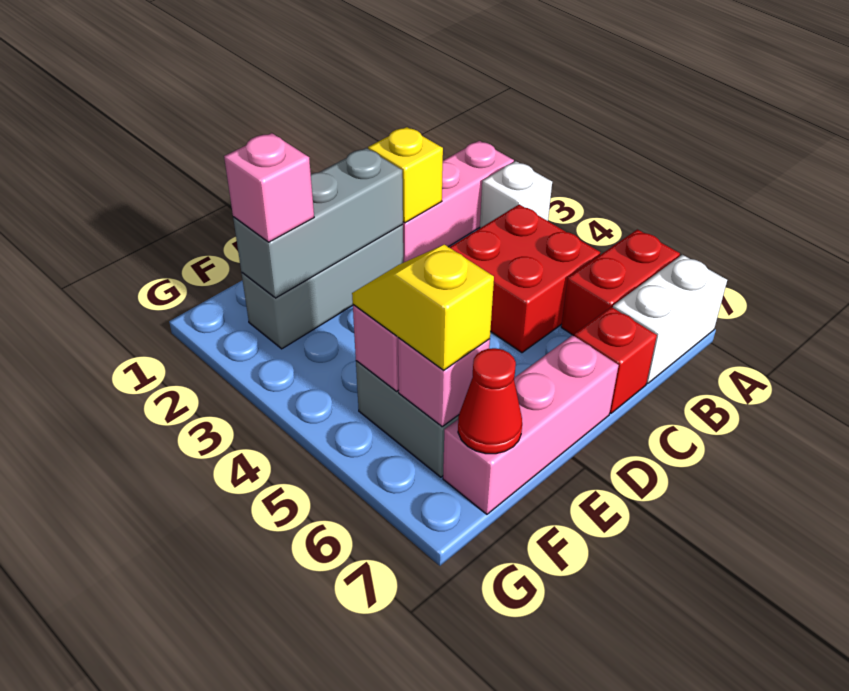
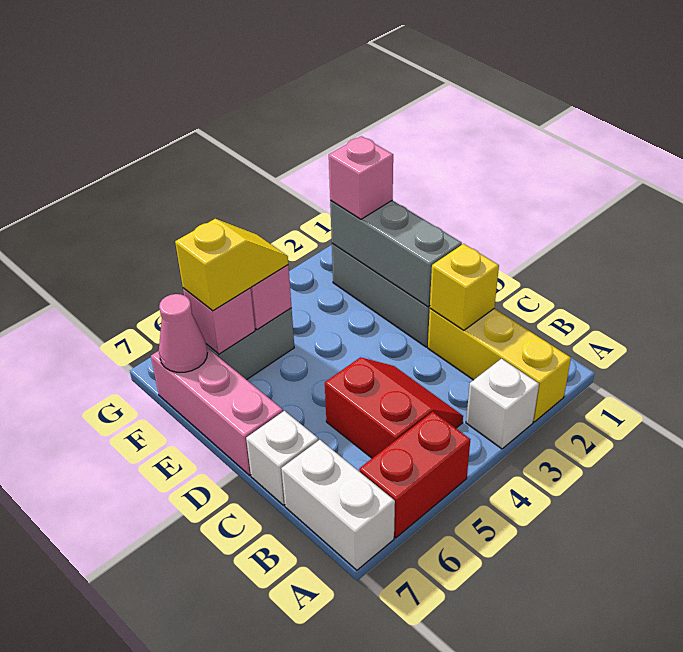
pink 1x3 brick [403,141,514,263] -> yellow 1x3 brick [428,309,571,422]
red 1x2 brick [561,229,680,336] -> red 1x2 brick turned to [359,412,470,538]
red 2x2 brick [449,204,600,353] -> red 2x2 slope [325,357,463,458]
red 1x1 brick [574,307,657,413] -> white 1x1 brick [246,411,318,505]
red 1x1 cone [458,348,522,454] -> pink 1x1 cone [159,294,207,372]

